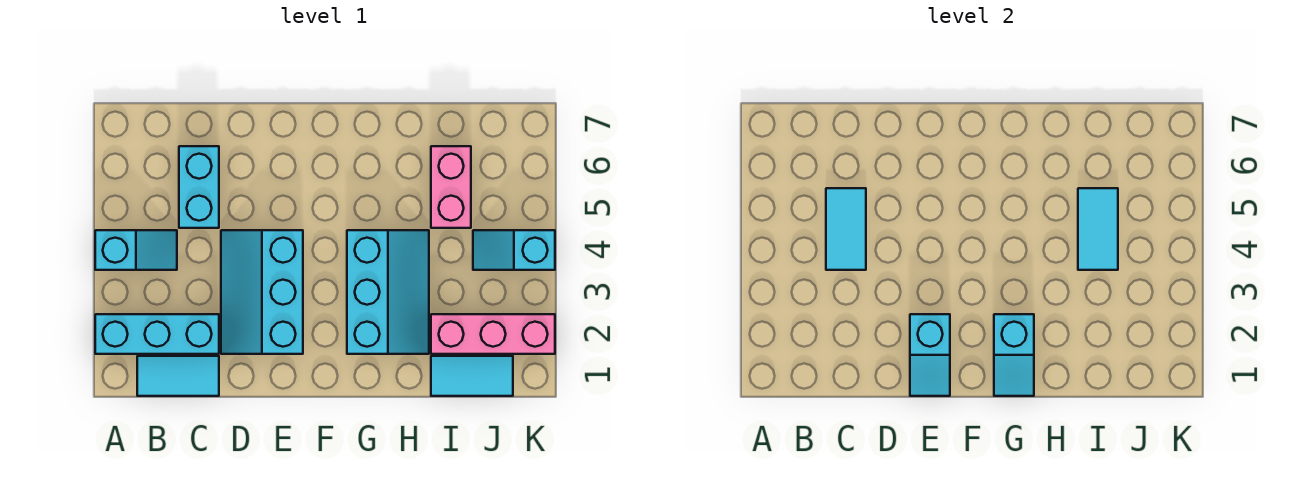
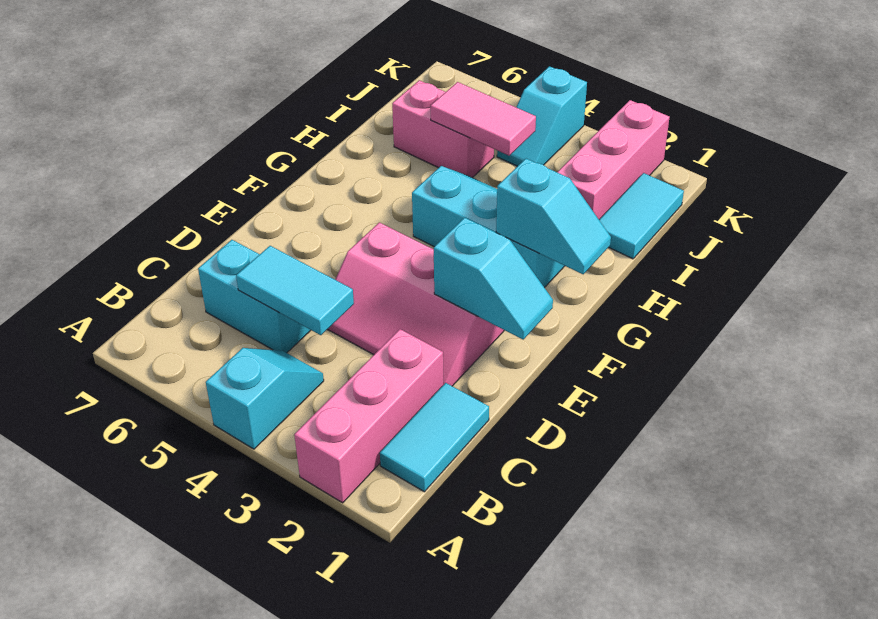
cyan 1x3 brick [95,314,219,354] -> pink 1x3 brick [294,329,443,503]
cyan 2x3 slope [221,230,303,354] -> pink 2x3 slope [327,222,504,386]
cyan 1x2 tile [1078,188,1118,270] -> pink 1x2 tile [431,82,536,156]

